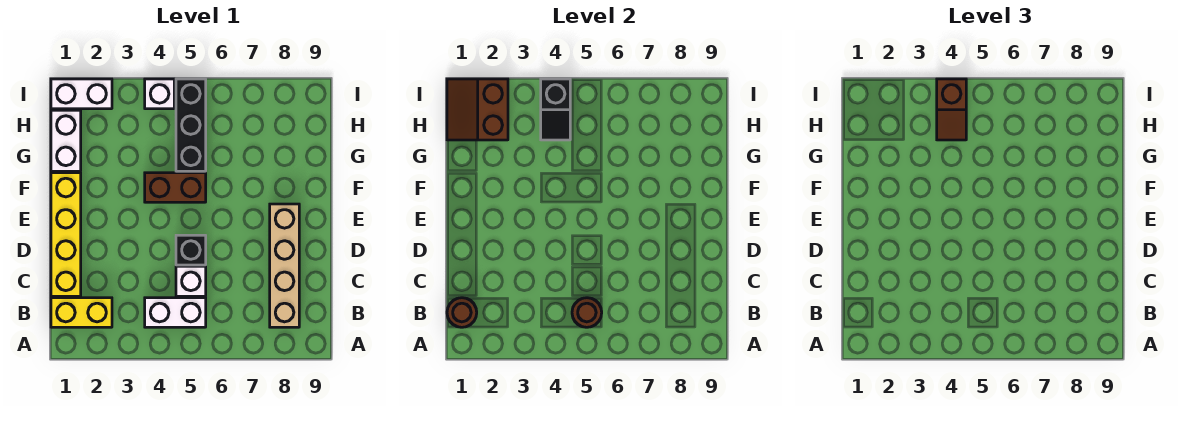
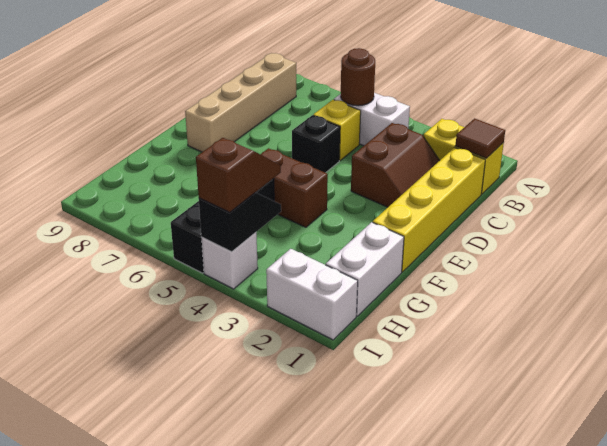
brown 1x1 round brick [447,298,477,327] -> brown 1x1 tile [455,118,505,158]
white 1x1 brick [176,266,206,296] -> yellow 1x1 brick [313,100,361,160]
brown 2x2 slope [447,79,508,140] -> brown 2x2 slope moved to [351,123,440,207]

